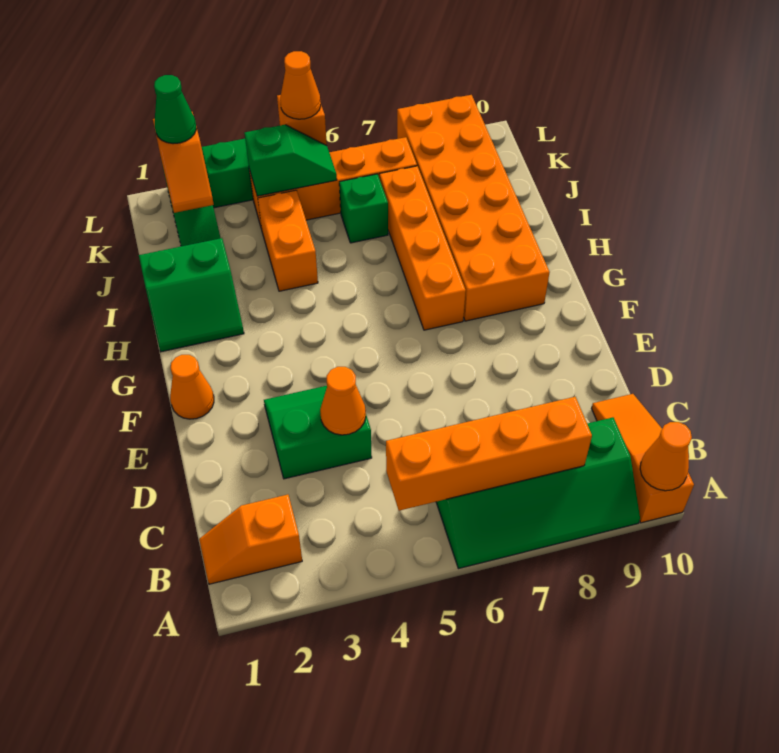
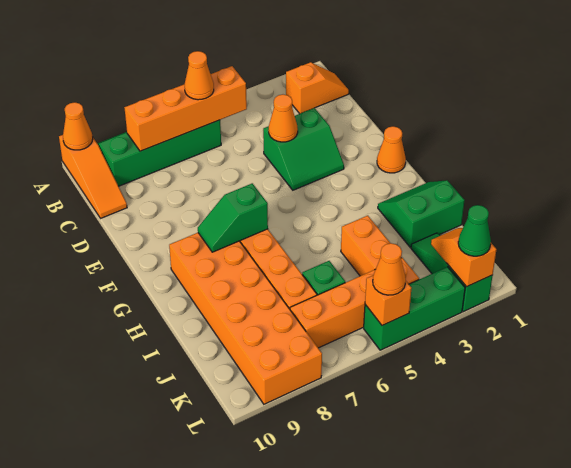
none -> orange 1x1 cone [185,51,214,100]
green 1x2 slope [245,125,337,196] -> green 1x2 slope moved to [198,183,268,252]

